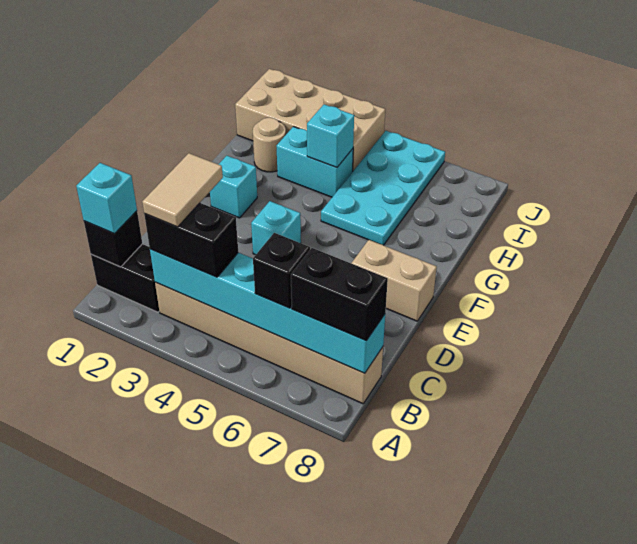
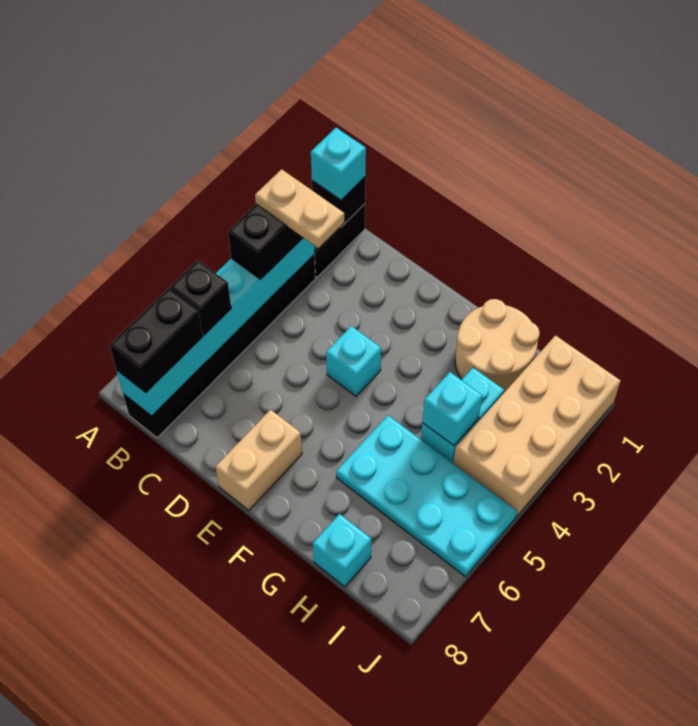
tan 1x6 brick [155,282,383,404] -> black 1x6 brick [123,254,316,438]
tan 1x2 tile [142,153,223,227] -> tan 1x2 plate [255,169,344,248]
cyan 1x1 brick [210,156,257,218] -> cyan 1x1 brick moved to [313,514,371,587]
tan 1x1 round brick [253,118,286,172] -> tan 2x2 round brick [455,299,540,392]

